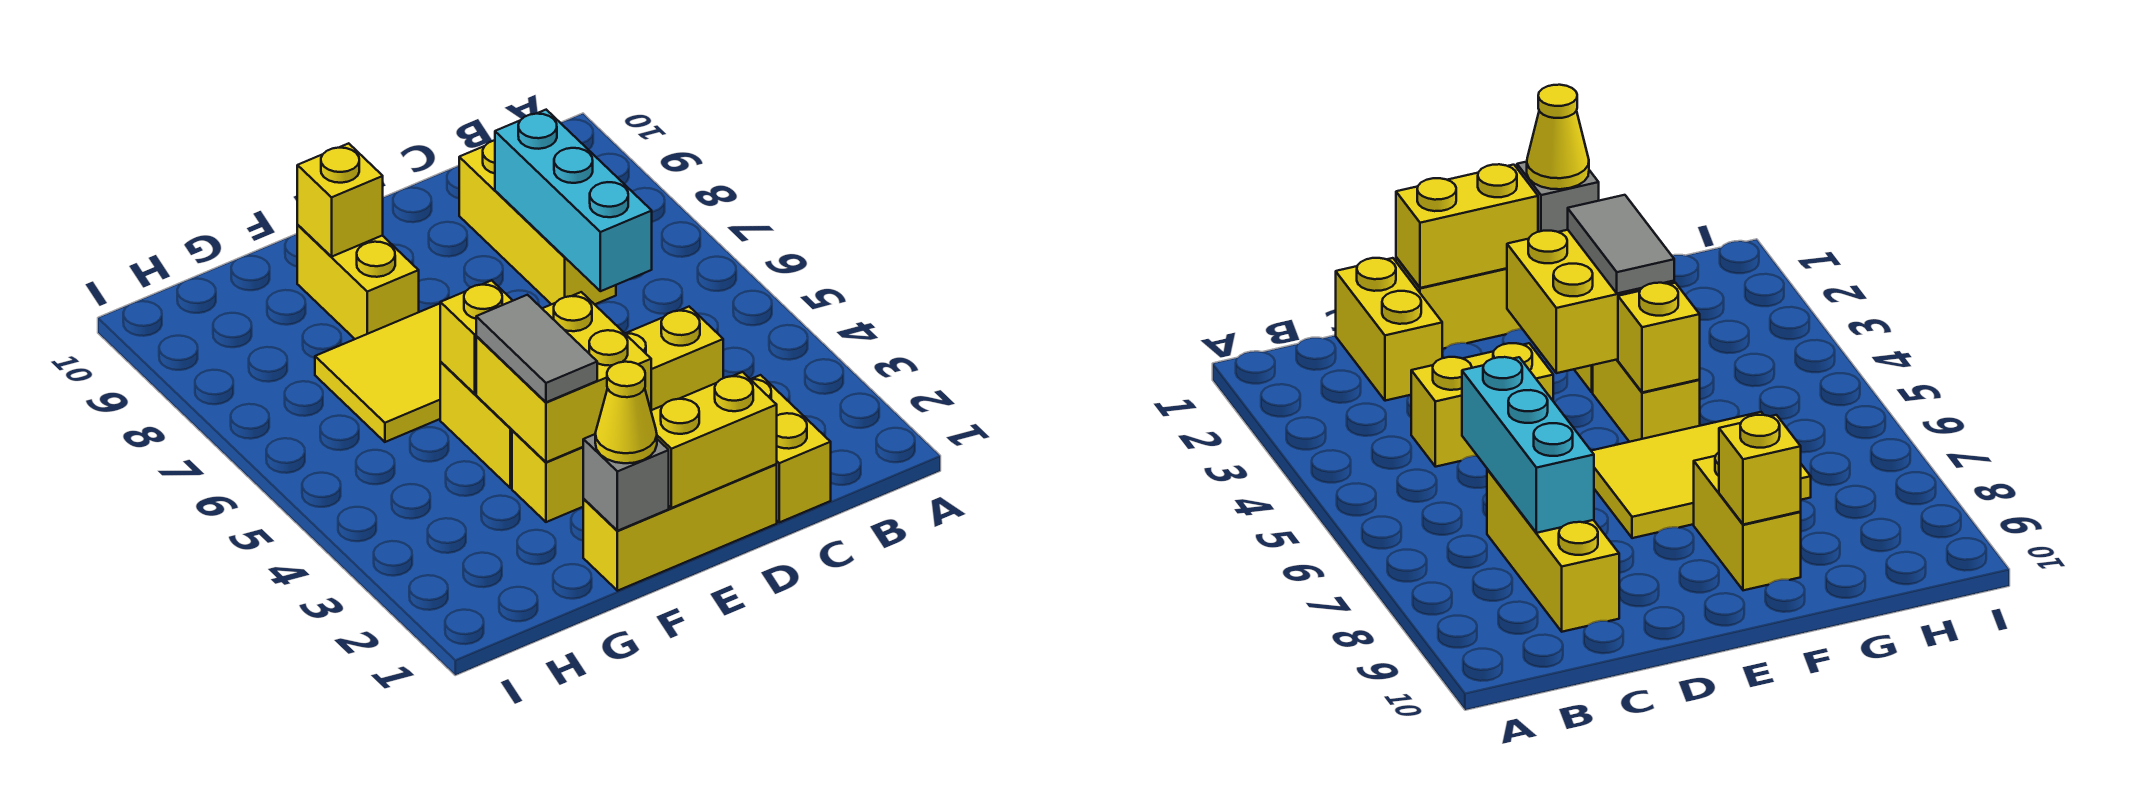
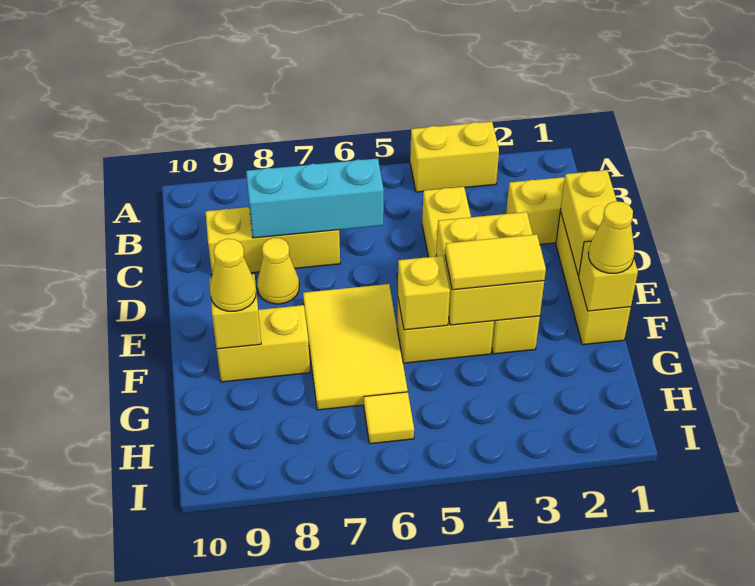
none -> yellow 1x2 brick [410,122,499,192]
none -> yellow 1x1 cone [257,238,299,304]
grey 1x1 brick [583,434,669,531] -> yellow 1x1 brick [579,241,638,311]
grey 1x2 tile [476,295,597,402] -> yellow 1x2 tile [445,234,546,290]
none -> yellow 1x1 cone [210,239,256,311]
none -> yellow 1x1 tile [364,392,414,444]

